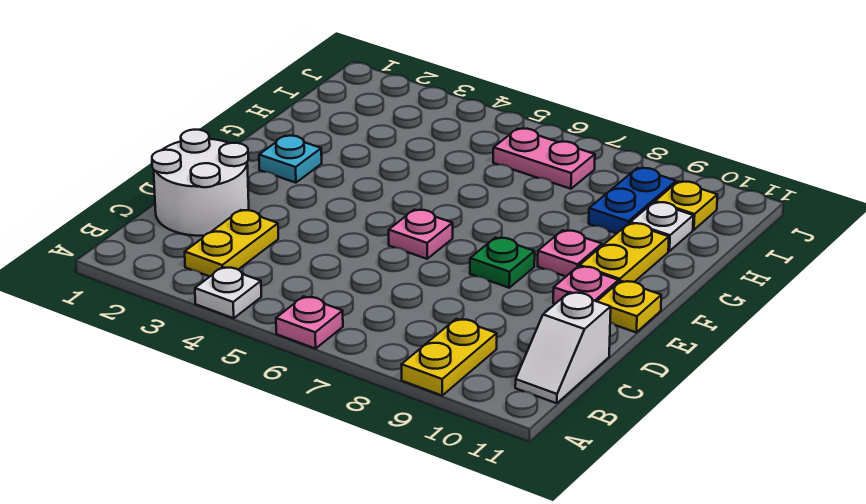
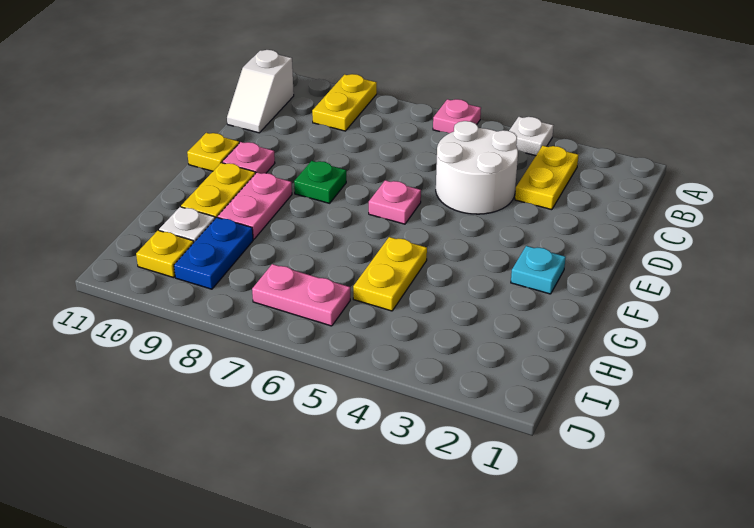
white 1x2 slope [515,292,611,403] -> white 1x2 slope turned to [227,50,294,133]
white 2x2 round brick [152,130,249,236] -> white 2x2 round brick moved to [436,121,518,214]
pink 1x1 plate [538,230,602,276] -> pink 1x2 plate [218,172,292,239]
none -> yellow 1x2 plate [353,237,427,311]

